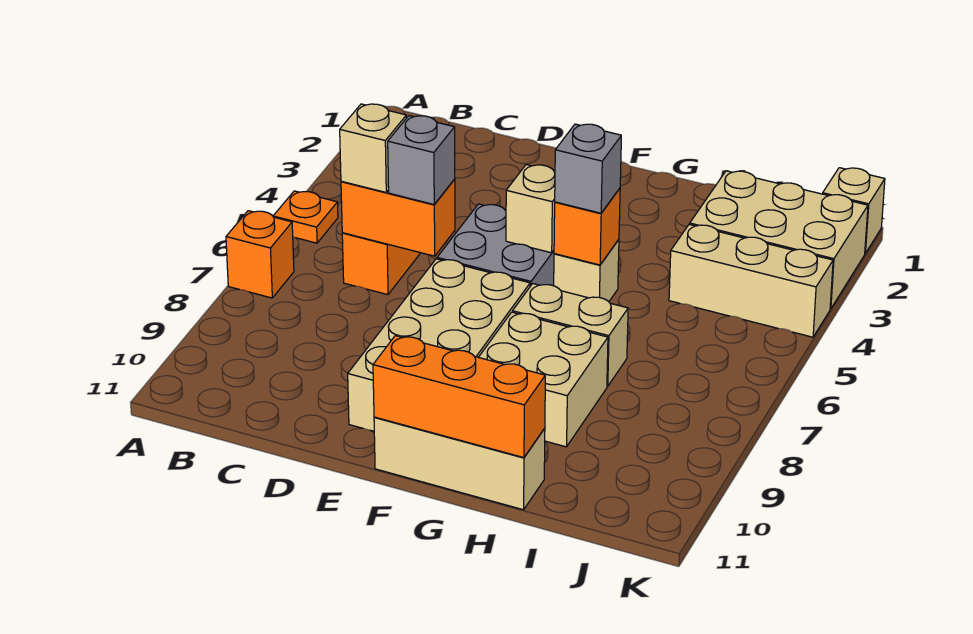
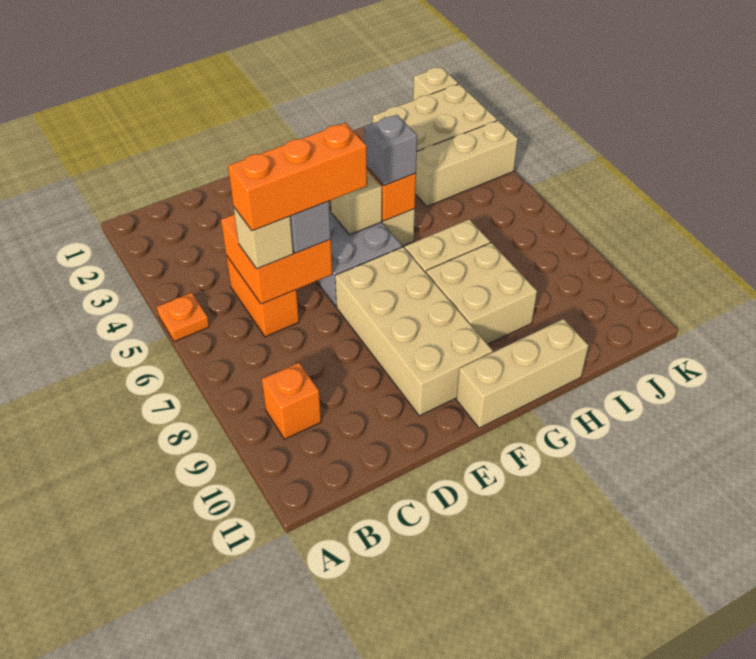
orange 1x1 brick [226,211,294,298] -> orange 1x1 brick moved to [262,363,321,439]
orange 1x2 brick [341,179,455,256] -> orange 2x2 brick [221,214,332,304]
orange 1x3 brick [373,336,545,458] -> orange 1x3 brick moved to [228,123,367,231]

